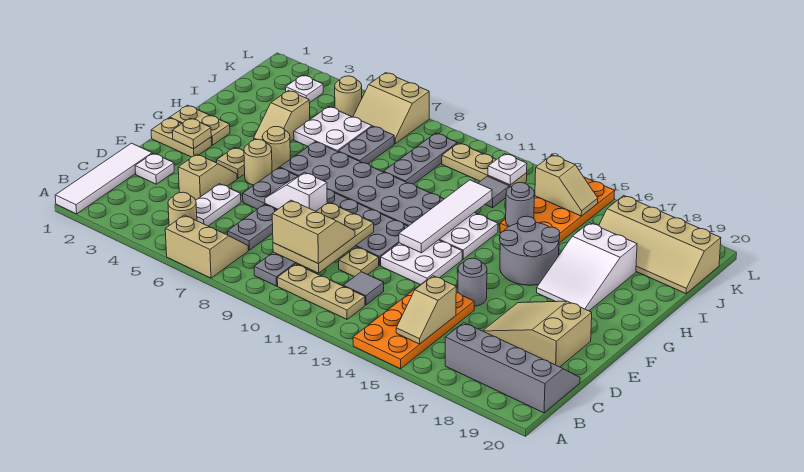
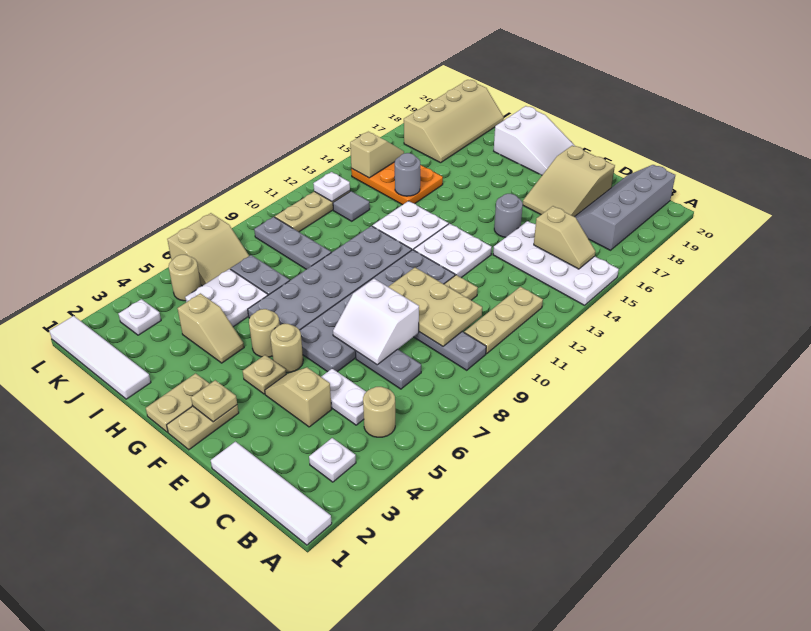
tan 2x2 slope [165,215,248,278] -> none
orange 2x4 plate [353,280,474,369] -> white 2x4 plate [493,221,619,305]
tan 2x2 slope [272,200,355,264] -> none
grey 1x1 tile [343,272,384,305] -> none
white 1x1 plate [135,153,174,184] -> white 1x1 plate moved to [309,438,356,482]
white 1x2 slope [265,172,327,211] -> white 2x2 slope [333,279,419,365]
white 1x4 tile [399,180,492,253] -> white 1x4 tile moved to [49,316,151,399]
grey 2x2 round brick [500,216,560,285] -> none
white 2x3 slope [537,223,637,311] -> white 2x3 slope moved to [494,106,575,175]
orange 2x4 plate [500,177,615,243] -> orange 2x3 plate [351,162,443,205]

